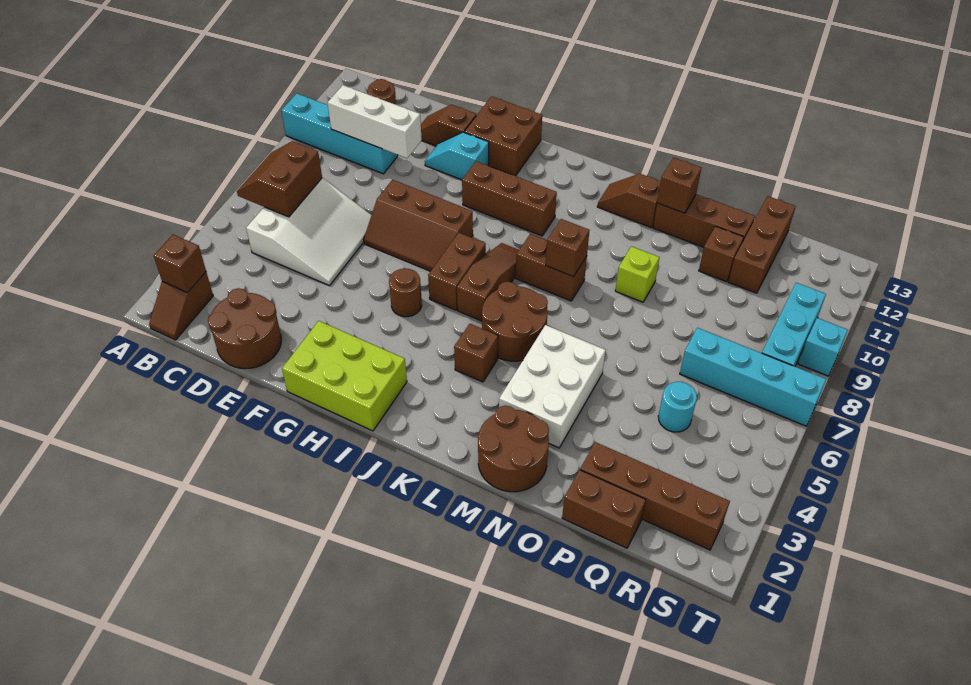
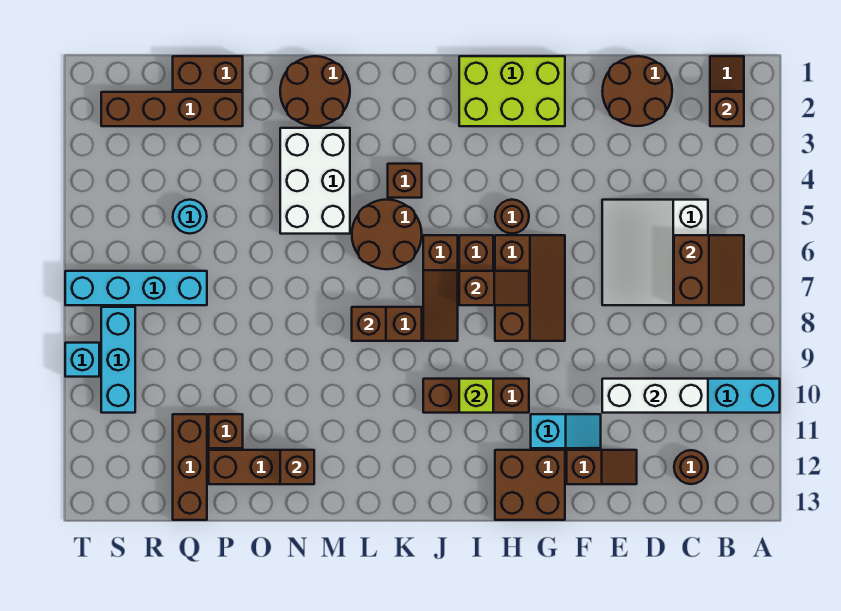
brown 2x3 slope [364,180,473,271] -> brown 2x3 slope turned to [495,235,565,341]
brown 1x2 slope [597,174,661,228] -> brown 1x2 slope moved to [459,271,529,305]
lime 1x1 brick [615,246,659,302] -> lime 1x1 brick moved to [459,379,493,413]

